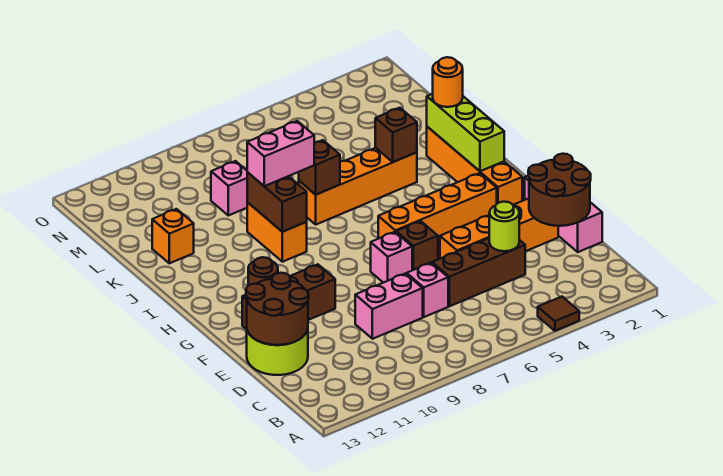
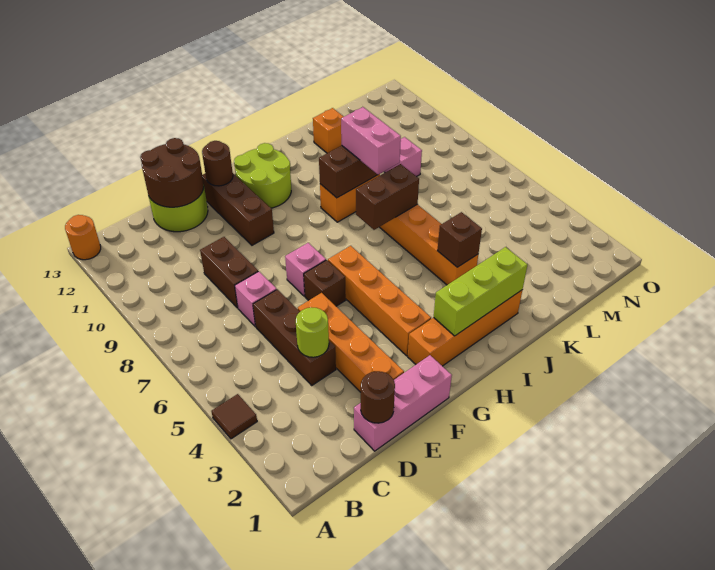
brown 2x2 round brick [528,154,591,226] -> brown 1x1 round brick [361,371,395,423]
pink 1x2 brick [355,274,423,339] -> brown 1x2 brick [200,237,258,308]
none -> lime 2x2 round brick [234,143,291,208]
orange 1x1 round brick [433,57,463,107] -> orange 1x1 round brick moved to [65,215,101,260]
brown 1x1 brick [299,140,340,195] -> brown 1x2 brick [356,164,419,230]

